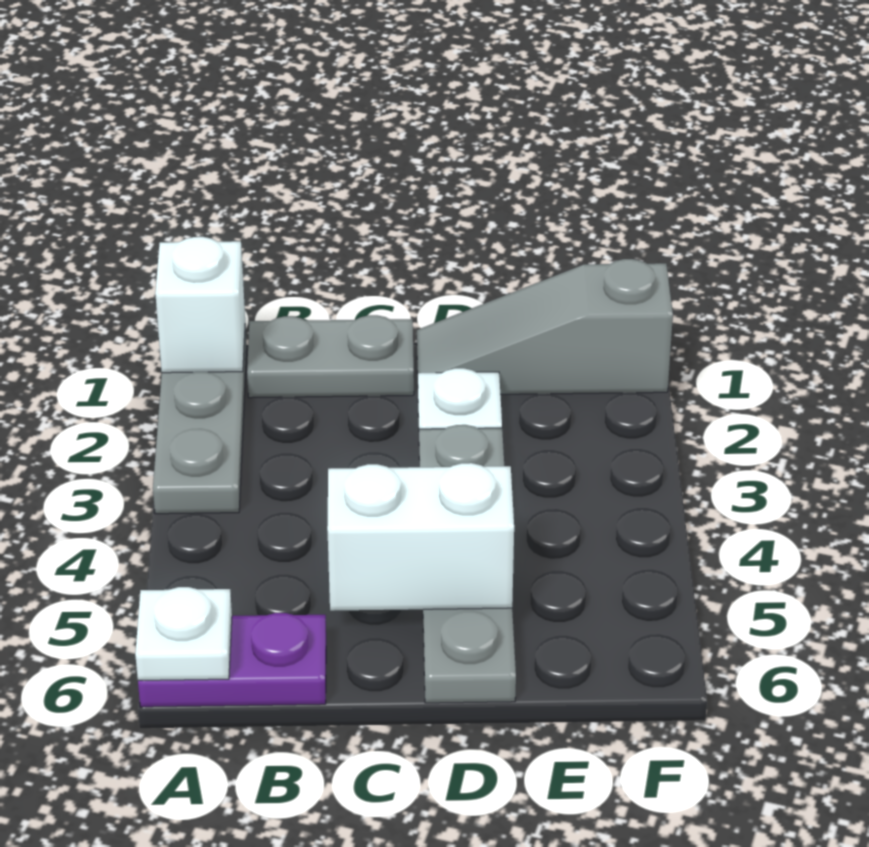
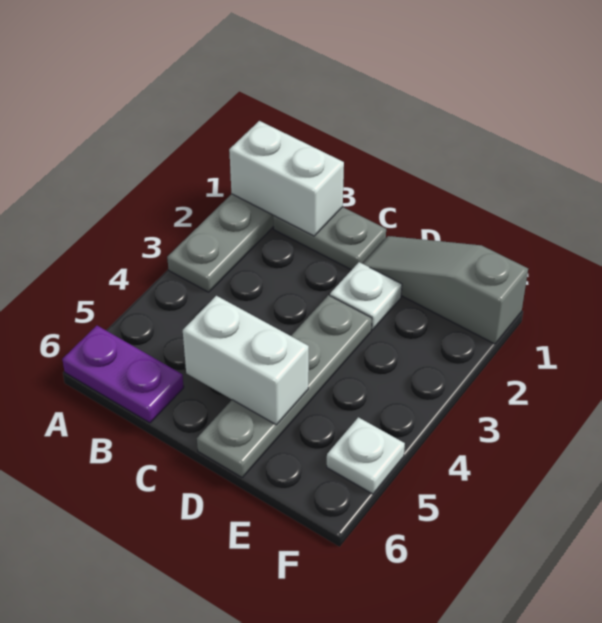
white 1x1 brick [155,237,245,373] -> white 1x2 brick [229,121,344,236]
white 1x1 plate [135,587,232,680] -> white 1x1 plate moved to [327,417,405,494]

